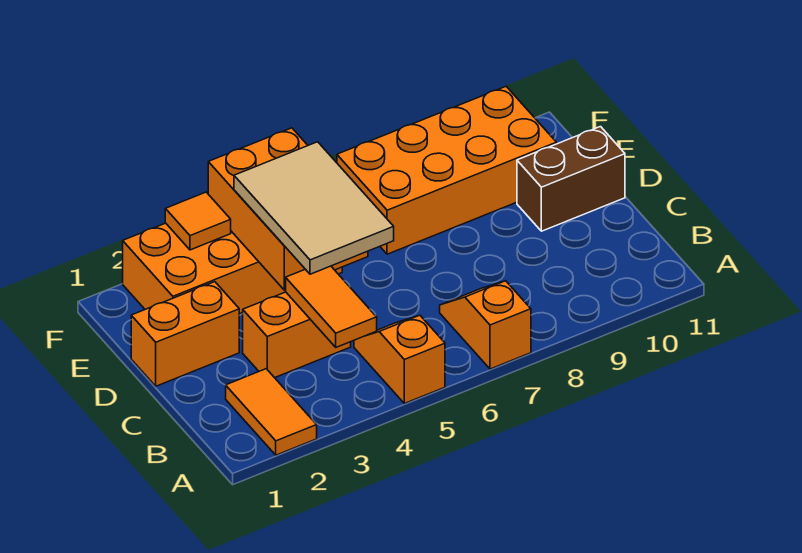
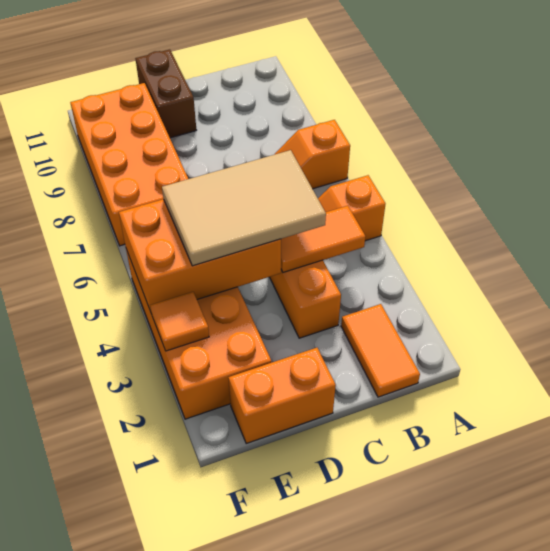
orange 1x2 tile [226,369,317,455] -> orange 1x2 tile turned to [341,304,420,397]
orange 1x2 brick [131,282,239,386] -> orange 1x2 brick turned to [228,348,336,443]

